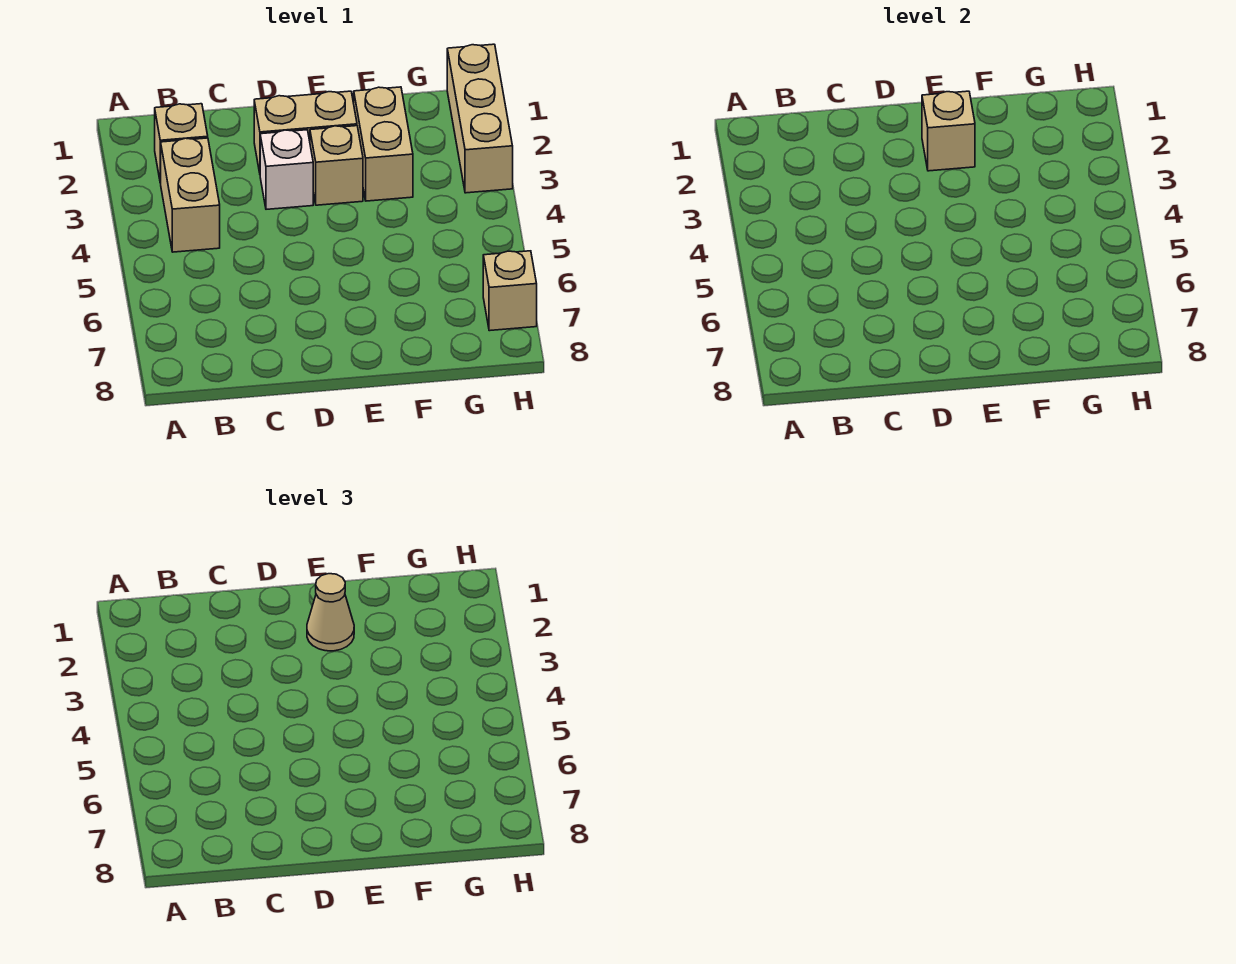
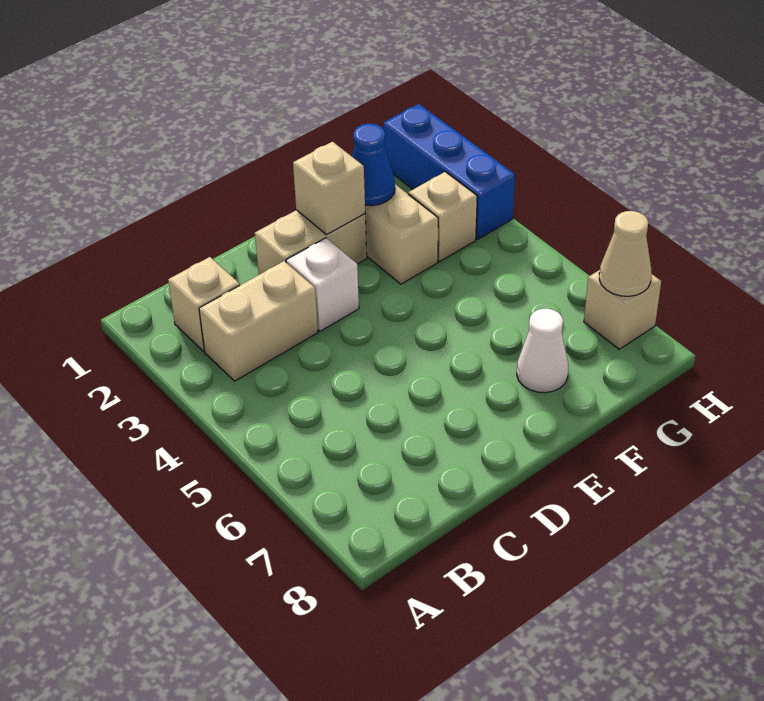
tan 1x2 brick [161,138,220,252] -> tan 1x2 brick turned to [199,261,318,381]
tan 1x1 cone [307,574,354,651] -> tan 1x1 cone moved to [599,211,652,296]
tan 1x1 brick [310,126,363,205] -> tan 1x1 brick moved to [408,172,477,261]
none -> blue 1x1 cone [352,124,395,206]
none -> white 1x1 cone [517,309,568,393]
tan 1x3 brick [447,44,513,193] -> blue 1x3 brick [383,104,515,239]

